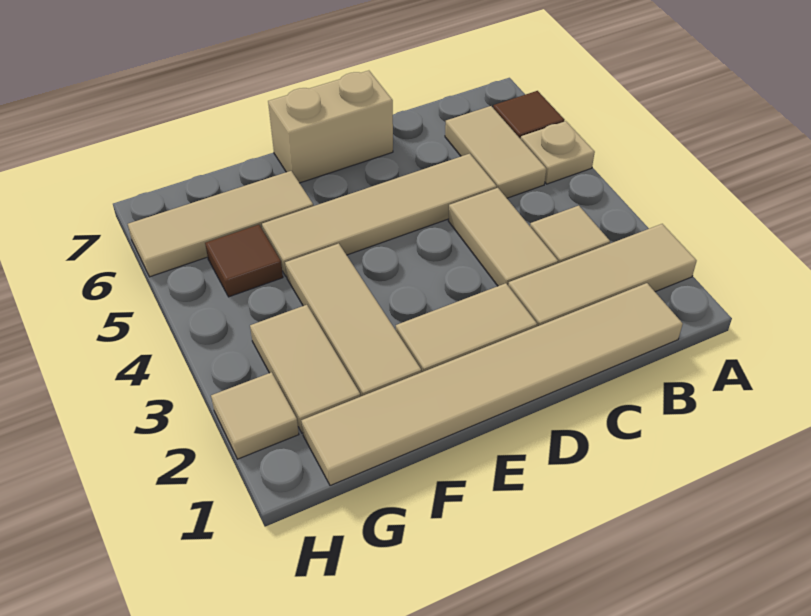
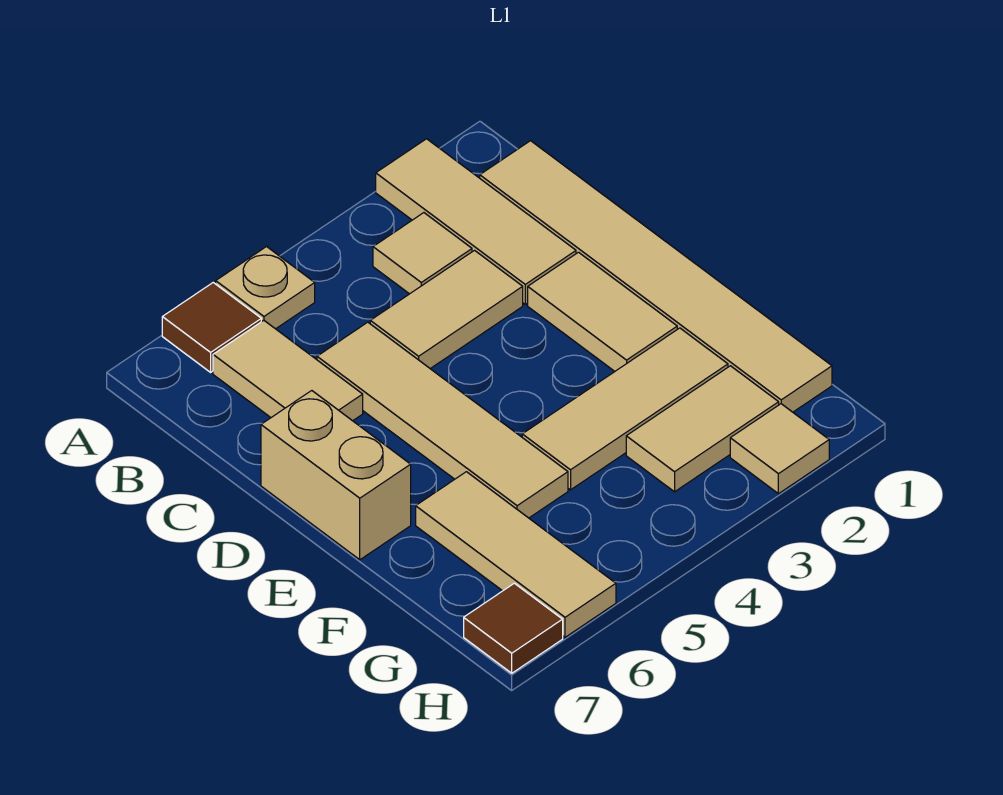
tan 1x2 tile [445,106,546,198] -> tan 1x2 tile turned to [213,320,363,421]
brown 1x1 tile [205,225,283,297] -> brown 1x1 tile moved to [464,583,563,673]

